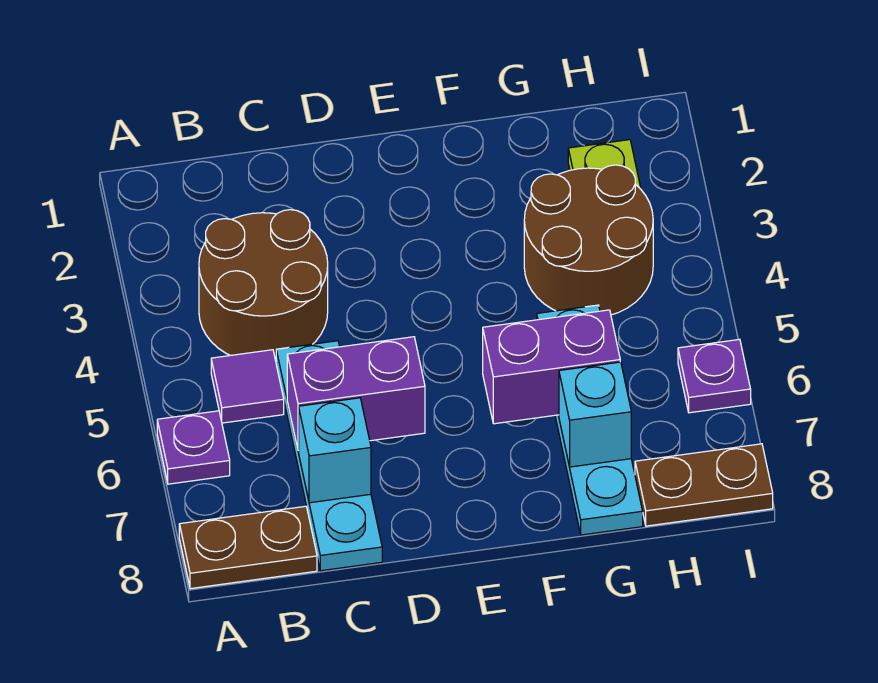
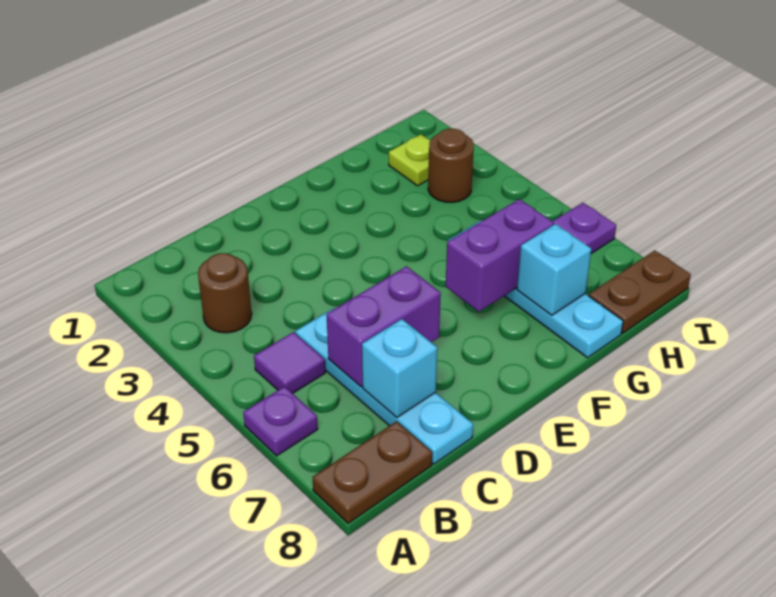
brown 2x2 round brick [199,210,328,361] -> brown 1x1 round brick [198,253,252,333]
brown 2x2 round brick [524,165,653,315] -> brown 1x1 round brick [428,129,474,202]

